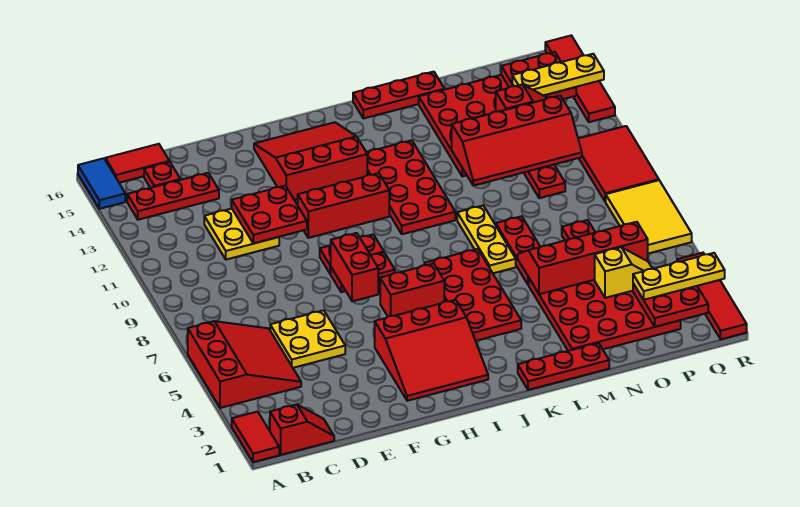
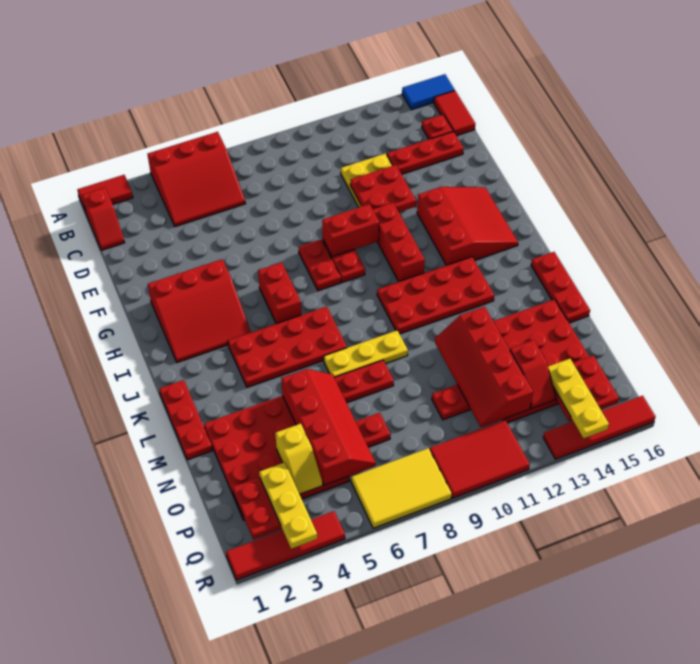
red 1x3 plate [127,173,219,220] -> red 1x3 plate turned to [387,132,464,174]
yellow 2x2 plate [270,310,345,368] -> none
red 3x3 slope [375,300,488,401] -> red 3x3 slope turned to [148,259,251,362]
red 1x2 brick [331,233,378,301] -> red 1x2 brick moved to [322,204,379,257]

